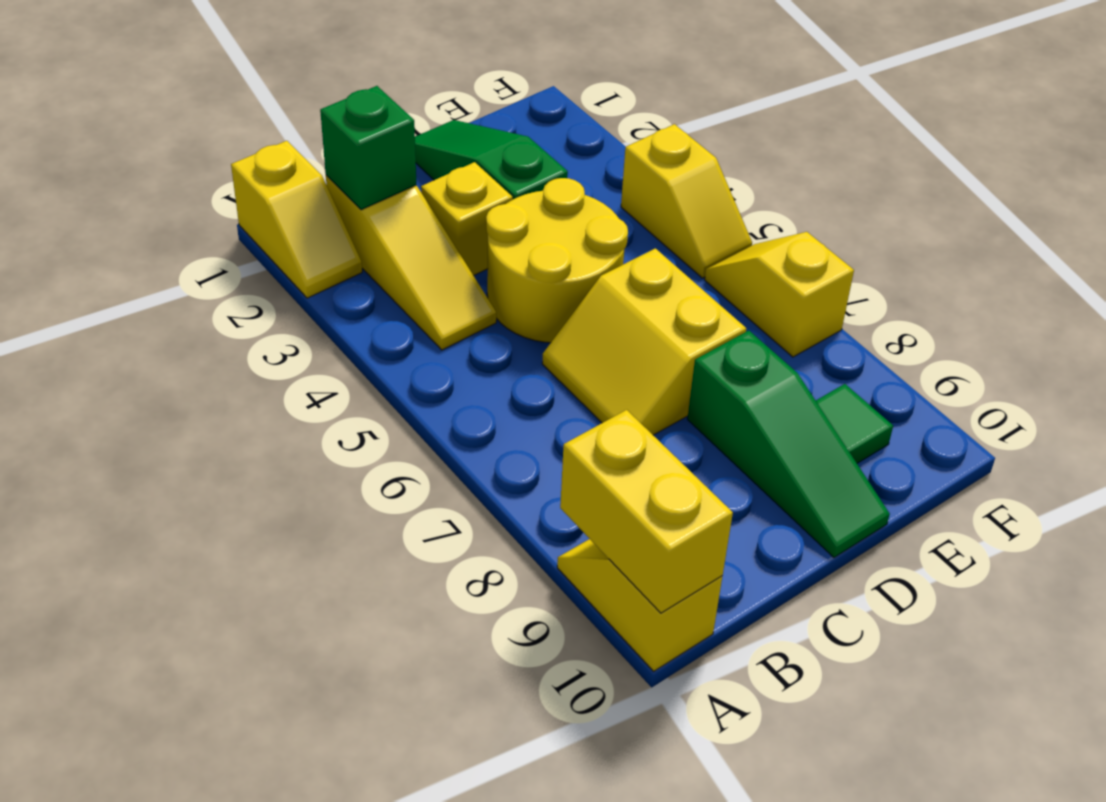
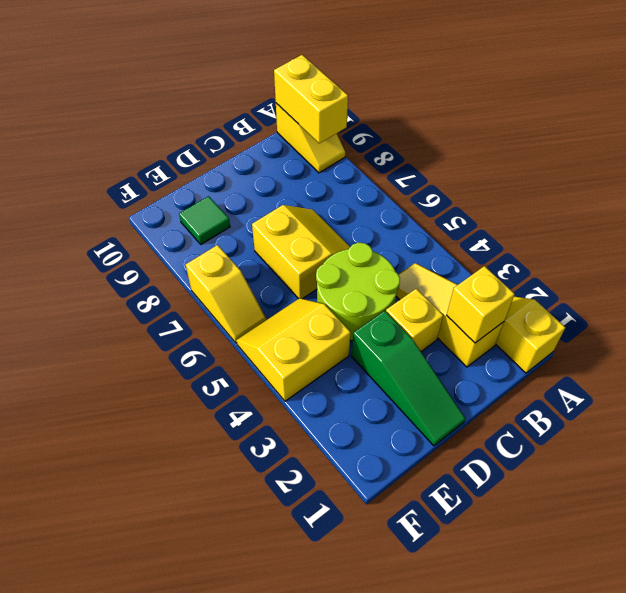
green 1x1 brick [320,86,416,210] -> yellow 1x1 brick [447,266,515,343]
yellow 2x2 round brick [486,178,628,343] -> lime 2x2 round brick [316,243,400,341]
green 1x3 slope [687,330,890,558] -> none
yellow 1x2 slope [621,124,752,278] -> yellow 2x2 slope [236,298,351,401]

